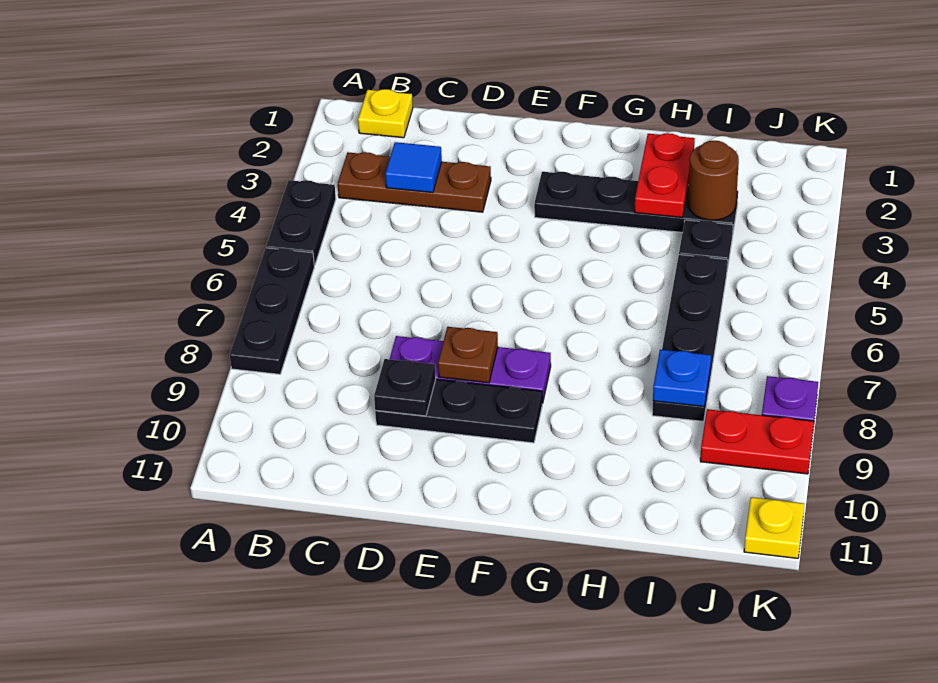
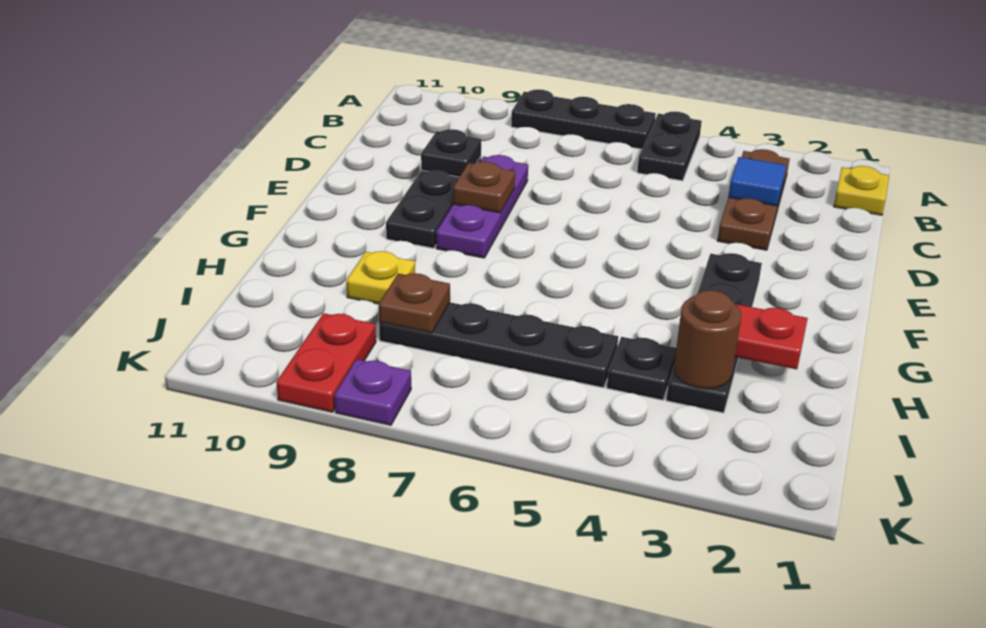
black 1x2 plate [266,180,336,265] -> black 1x2 plate turned to [637,112,702,181]
blue 1x1 plate [653,350,711,407] -> brown 1x1 plate [379,273,450,333]
yellow 1x1 plate [744,497,804,559] -> yellow 1x1 plate moved to [346,251,415,304]

